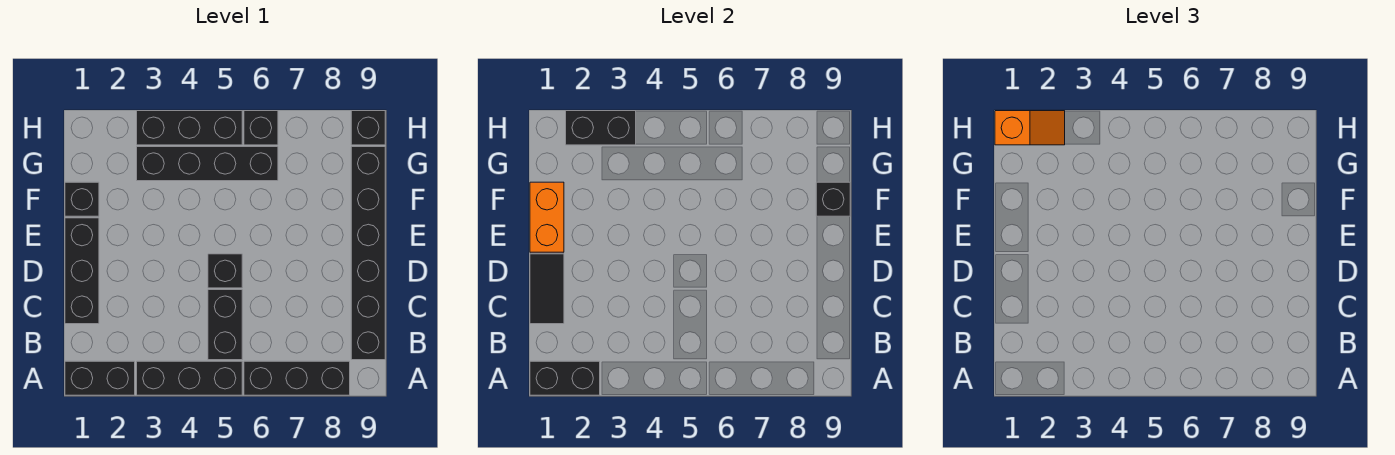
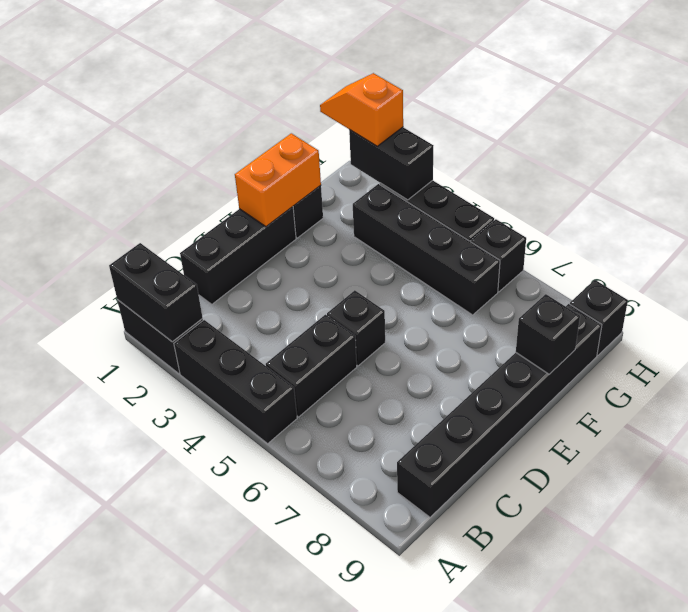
black 1x3 brick [244,361,350,395] -> none
black 1x2 tile [530,254,564,324] -> none
orange 1x2 slope [995,111,1065,145] -> orange 1x2 slope turned to [320,73,403,146]

